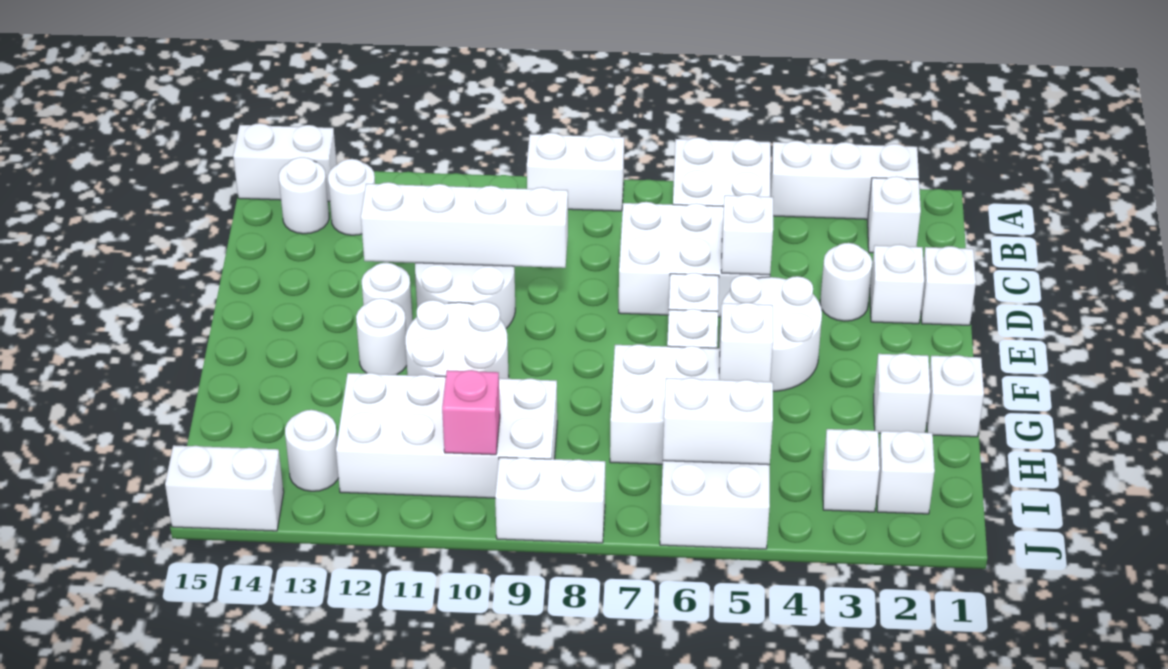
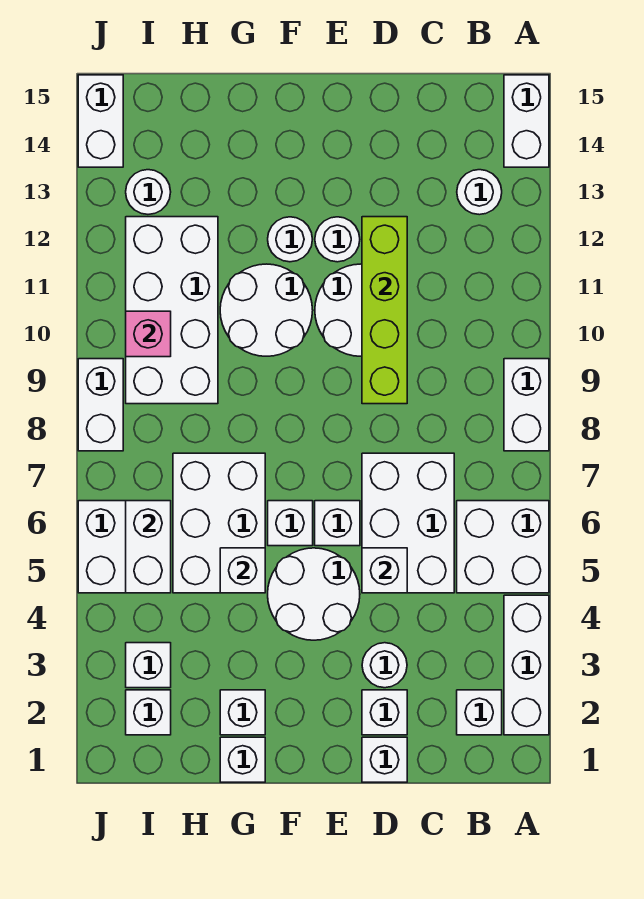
white 1x1 round brick [279,157,329,234] -> none
white 1x4 brick [361,182,568,268] -> lime 1x4 brick [362,217,407,404]

